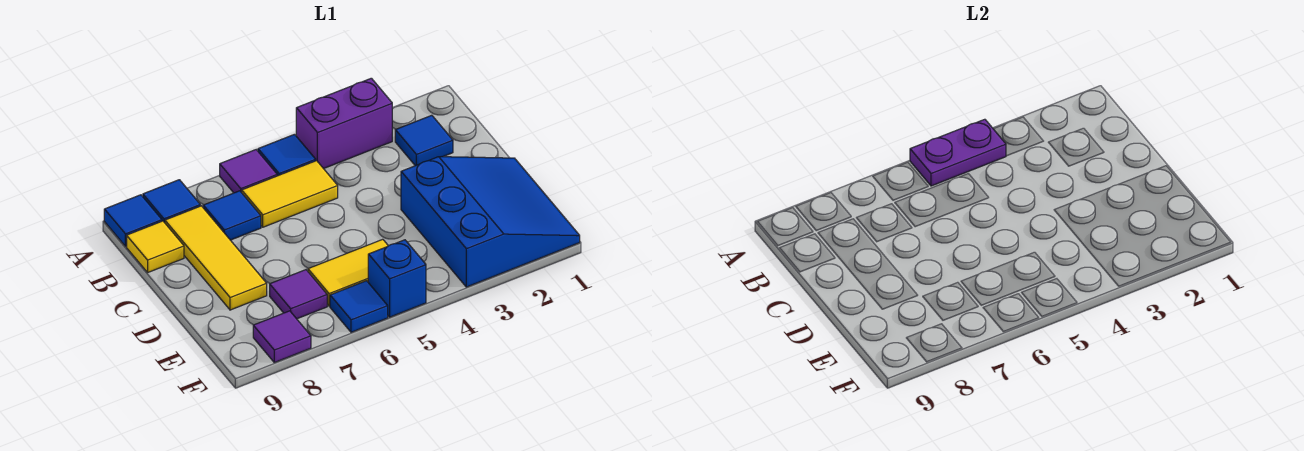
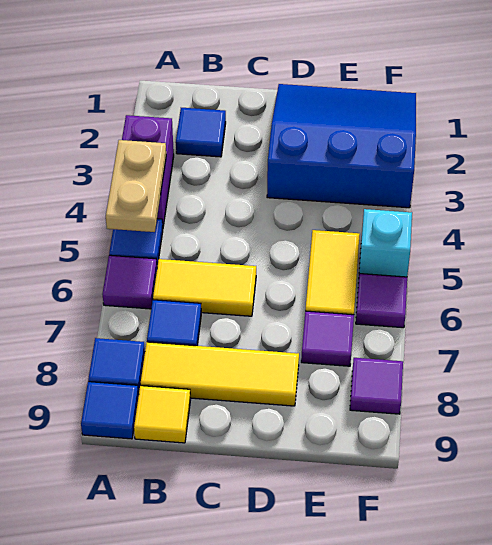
purple 1x2 plate [910,119,1006,186] -> tan 1x2 plate [106,140,166,232]
yellow 1x2 tile [242,161,338,227] -> yellow 1x2 tile turned to [153,259,256,316]
blue 1x1 brick [368,240,426,317] -> cyan 1x1 brick [359,209,412,277]
blue 1x1 tile [330,281,388,332] -> purple 1x1 tile [356,274,407,328]

